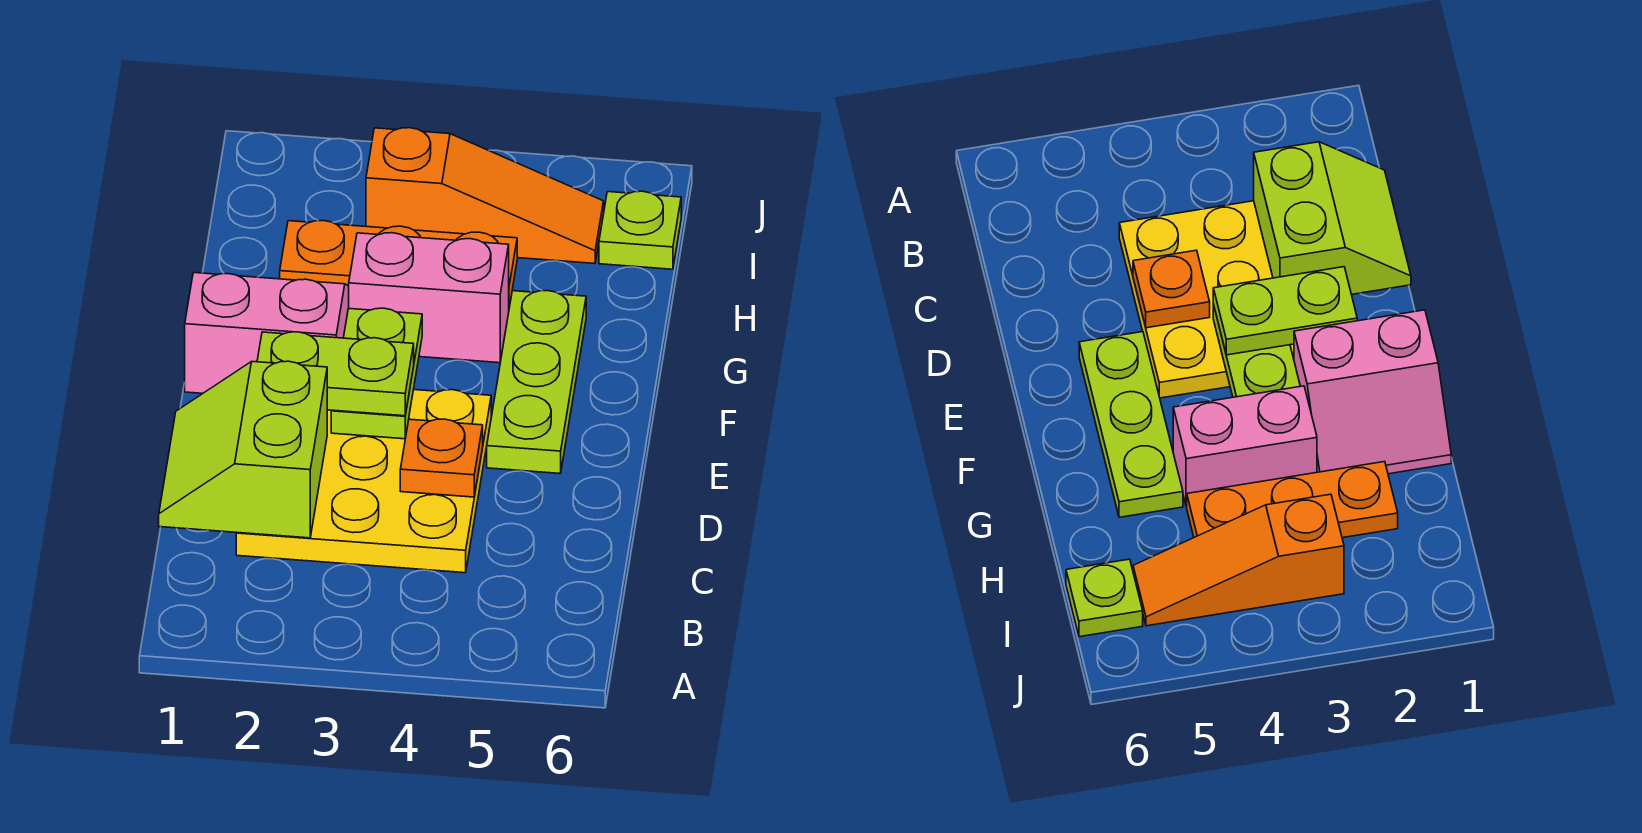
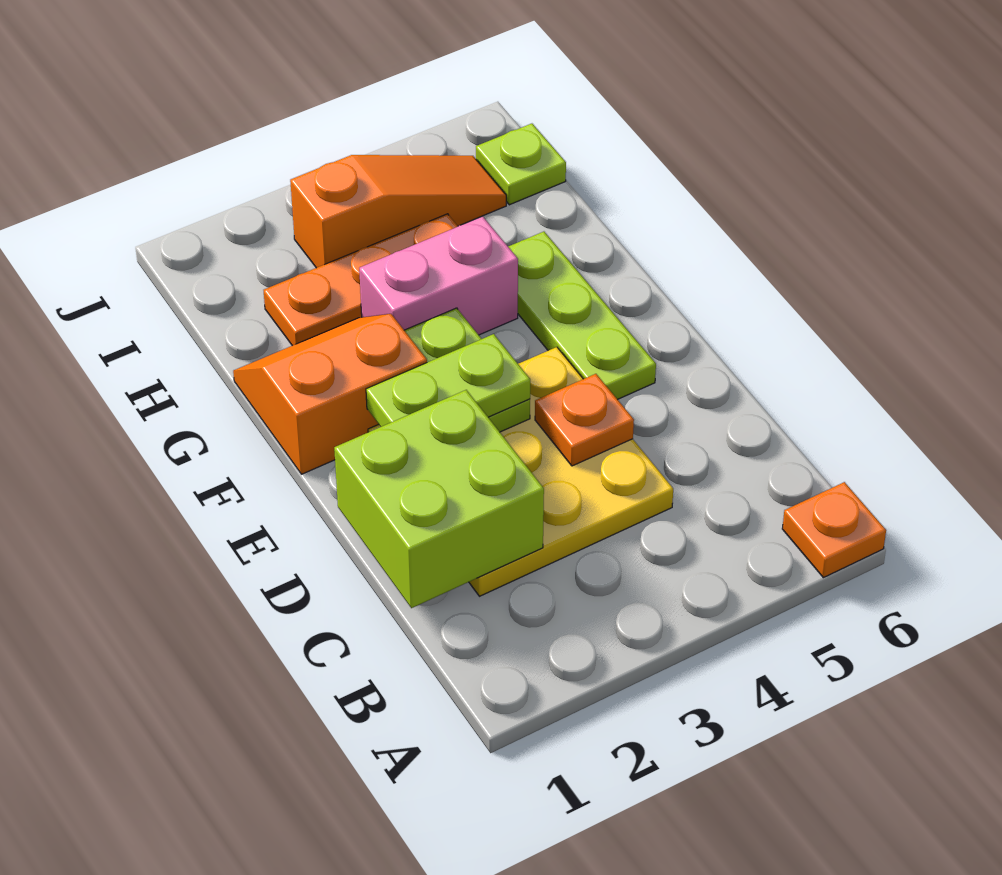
none -> orange 1x1 plate [782,482,886,578]
lime 2x2 slope [159,361,327,538] -> lime 2x2 brick [334,390,544,608]
pink 2x2 slope [185,273,349,393] -> orange 2x2 slope [233,314,427,474]

